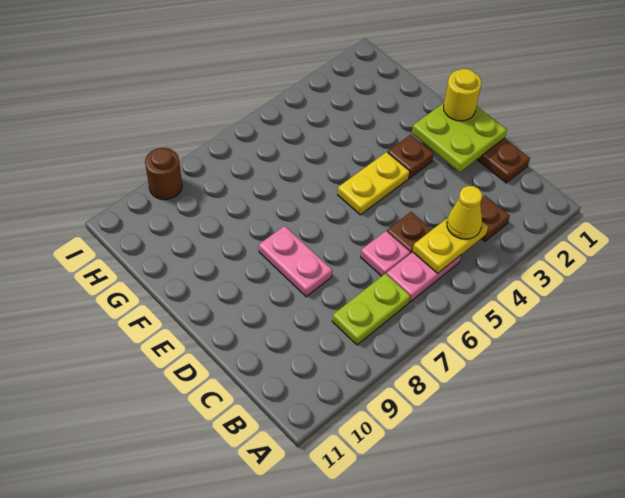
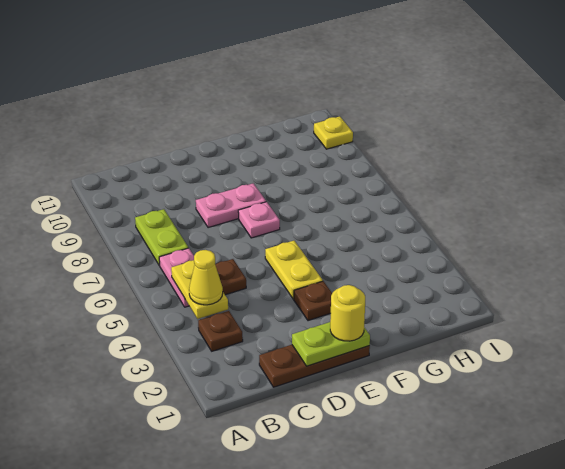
pink 1x1 plate [361,231,410,276] -> pink 1x1 plate moved to [238,202,280,238]
lime 2x2 plate [412,103,507,172] -> lime 1x2 plate [292,322,370,366]
brown 1x1 round brick [145,148,182,200] -> none
none -> yellow 1x1 plate [314,116,353,149]

